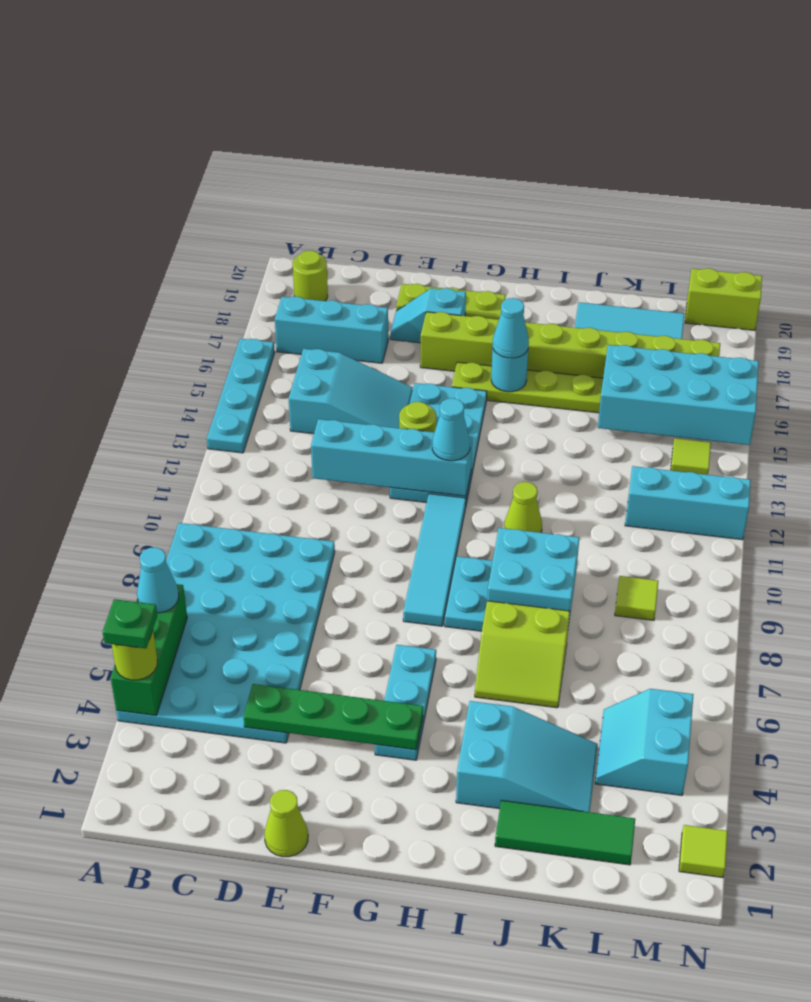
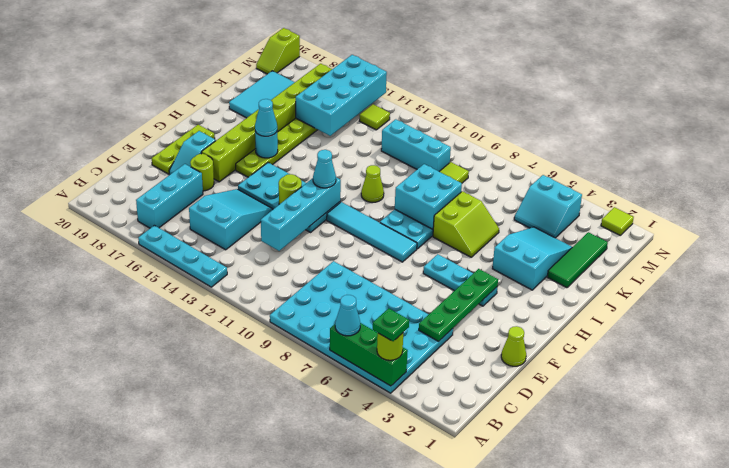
lime 1x1 round brick [293,250,328,301] -> lime 1x1 round brick moved to [190,154,214,191]
cyan 1x3 brick [625,466,751,540] -> cyan 1x3 brick turned to [381,119,451,171]
lime 1x2 brick [685,268,762,330] -> lime 1x2 slope [256,28,300,74]

